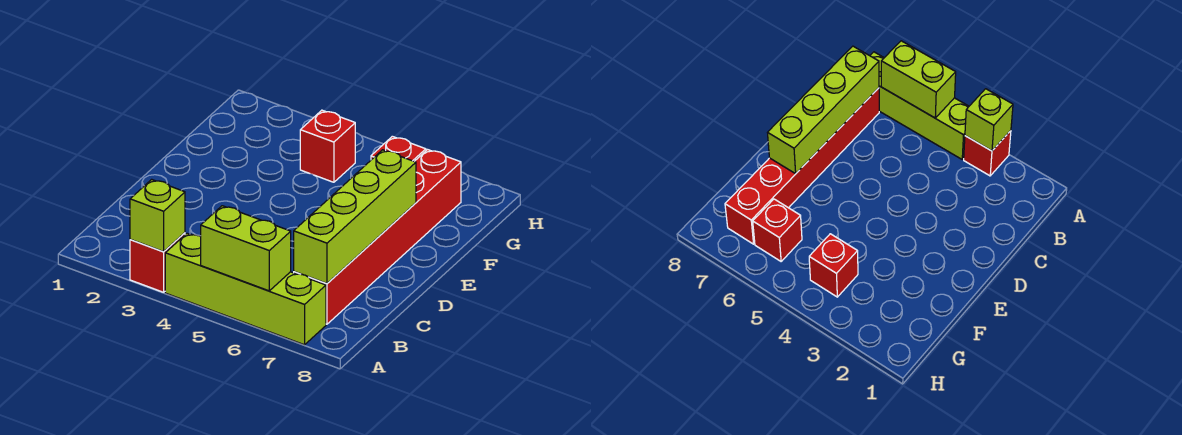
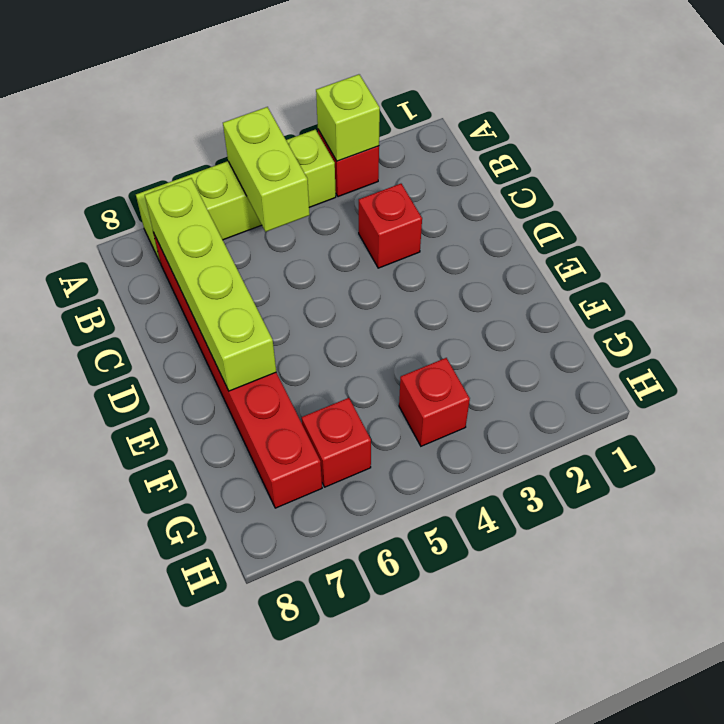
lime 1x2 brick [201,206,291,291] -> lime 1x2 brick turned to [223,107,310,232]
none -> red 1x1 brick [359,184,422,268]

